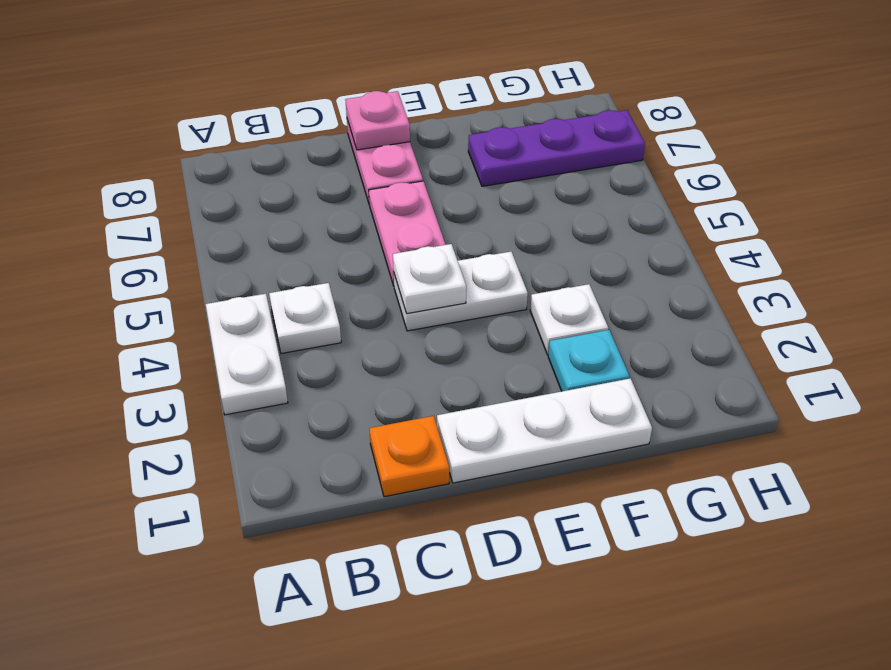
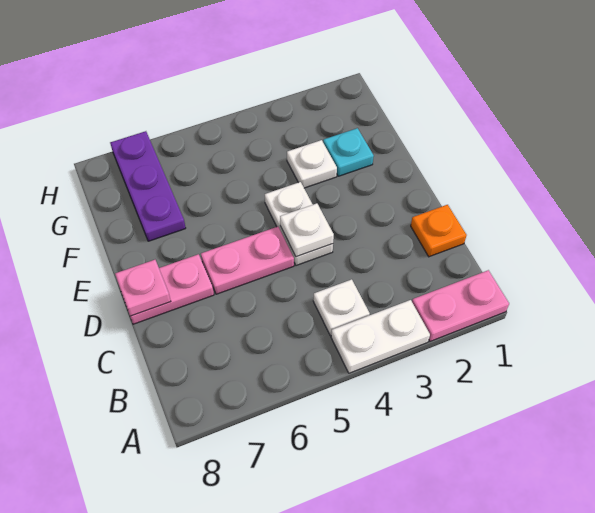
none -> pink 1x2 plate [412,270,509,341]
white 1x3 plate [437,378,652,483] -> none

